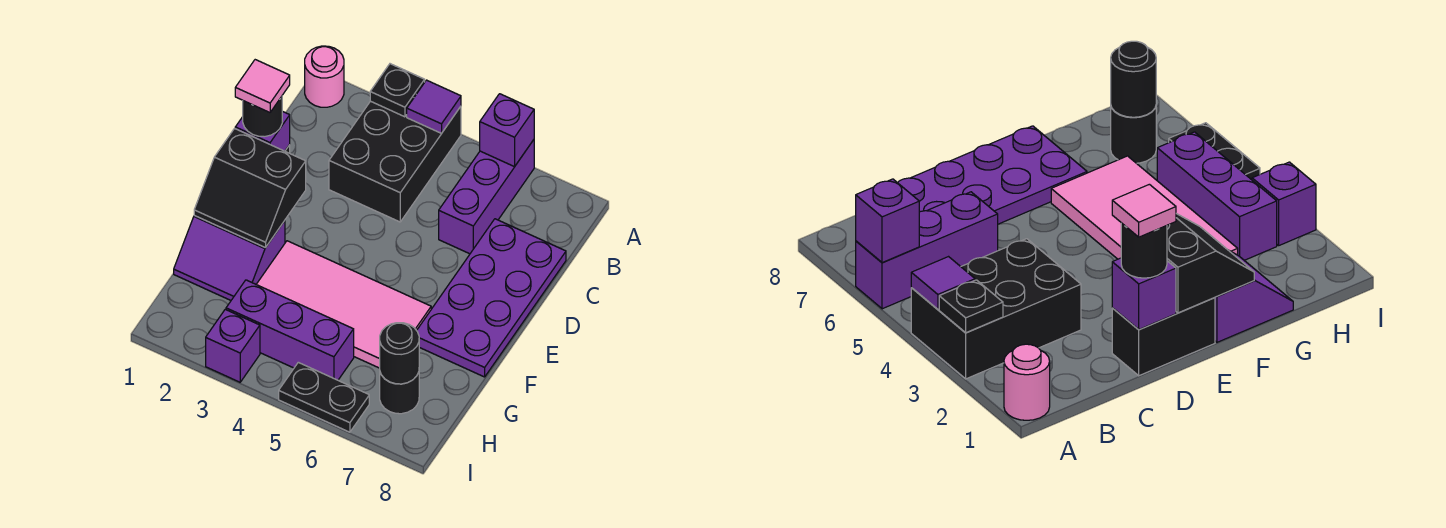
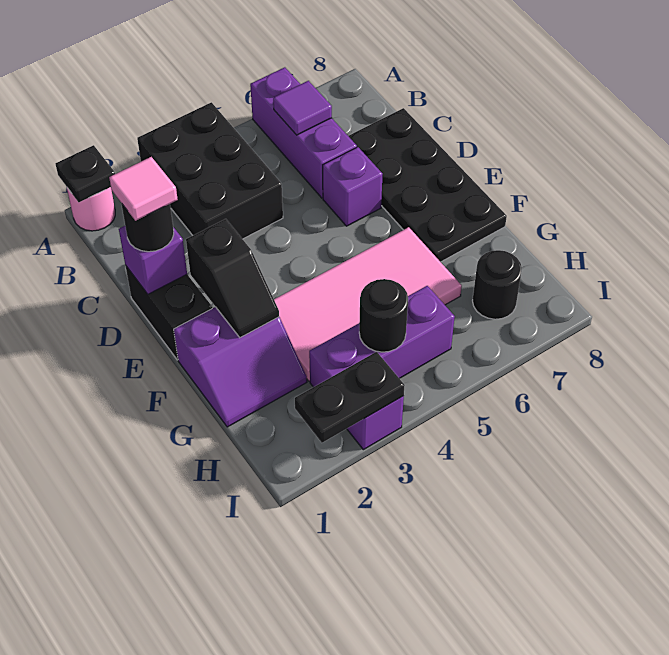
black 1x1 plate [370,64,425,117] -> black 1x1 plate moved to [55,145,115,202]
purple 1x1 tile [407,80,461,133] -> purple 1x1 tile moved to [273,81,332,135]
purple 1x1 brick [480,94,534,167] -> purple 1x1 brick moved to [323,147,382,226]
purple 2x4 plate [417,219,566,377] -> black 2x4 plate [349,108,507,262]
black 2x2 slope [194,129,306,248] -> black 1x2 slope [186,219,279,338]
black 1x1 round brick [380,323,419,384] -> black 1x1 round brick moved to [359,279,408,352]
black 1x2 plate [279,362,369,432] -> black 1x2 plate moved to [295,352,405,443]

